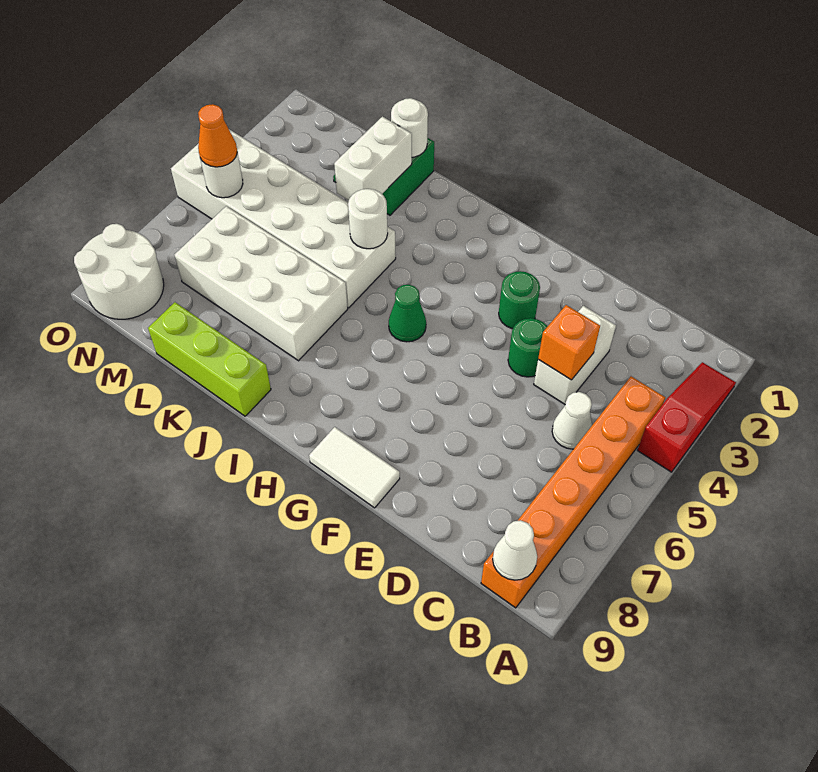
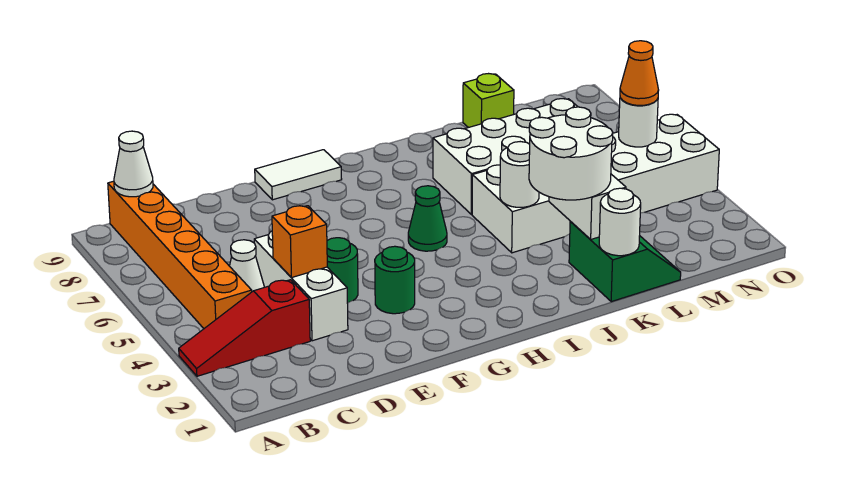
red 1x3 slope [637,362,736,472] -> red 1x3 slope turned to [179,280,310,376]
white 1x2 brick [534,306,616,404] -> white 1x3 brick [254,231,348,341]
lime 1x3 brick [148,302,271,416] -> lime 1x1 brick [463,74,514,128]
white 2x2 round brick [74,224,164,319] -> white 2x2 round brick moved to [529,107,613,200]

